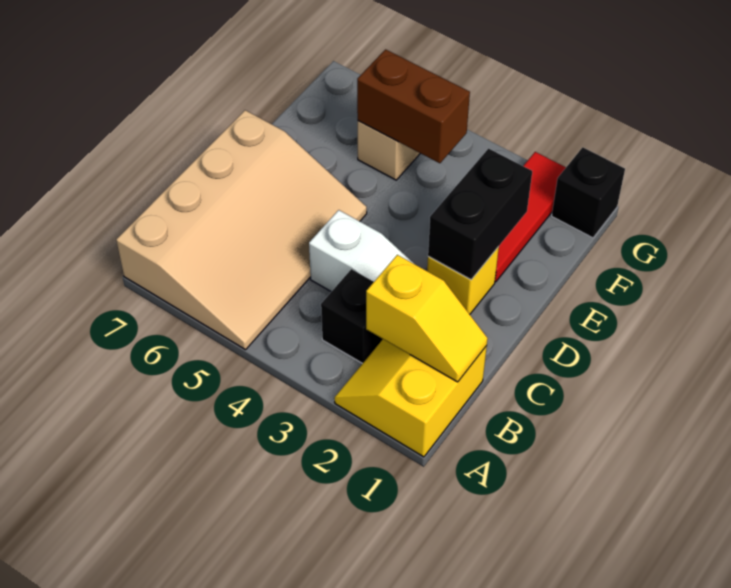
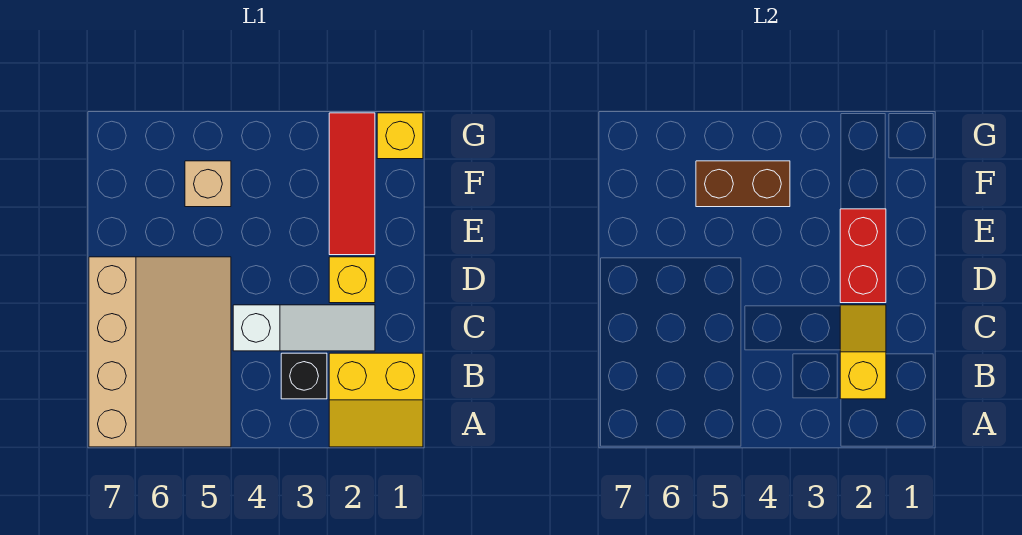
yellow 2x2 slope [335,339,487,457] -> yellow 2x2 slope turned to [329,353,423,447]
yellow 1x2 slope [366,255,488,382] -> yellow 1x2 slope turned to [840,305,886,399]
black 1x2 brick [428,149,532,280] -> red 1x2 brick [840,209,886,303]
black 1x1 brick [552,147,625,238] -> yellow 1x1 brick [377,113,423,159]

